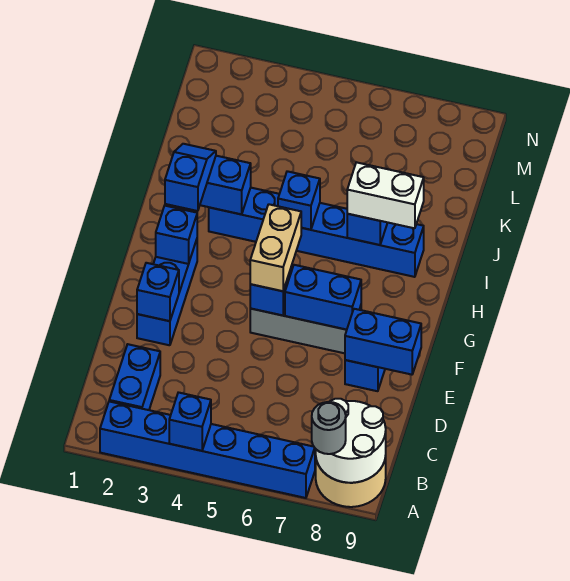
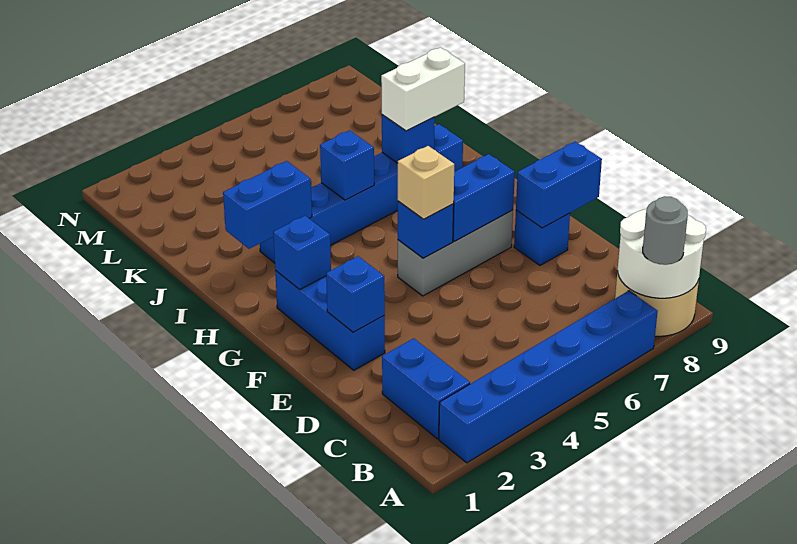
blue 1x1 brick [169,392,211,451] -> none
tan 1x2 brick [250,204,301,291] -> tan 1x1 brick [398,146,454,219]
blue 1x2 slope [165,144,216,211] -> none

